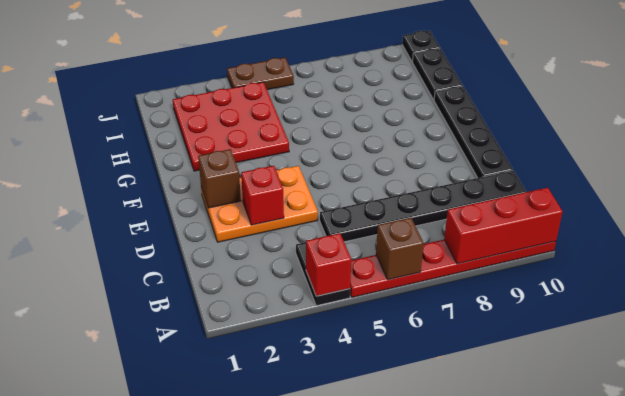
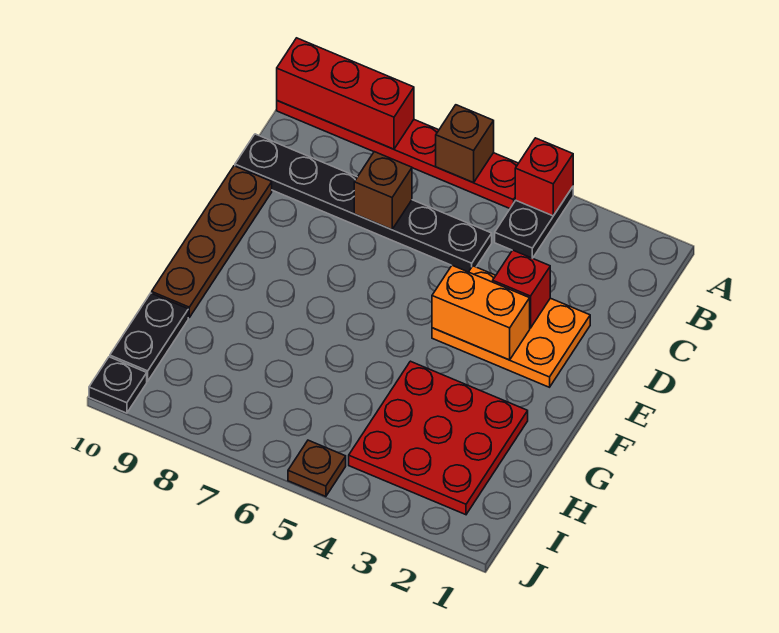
black 1x4 plate [434,86,513,178] -> brown 1x4 plate [152,166,272,317]
brown 1x1 brick [198,149,241,208] -> brown 1x1 brick moved to [354,152,412,230]
none -> orange 1x2 brick [432,265,530,360]
brown 1x2 plate [227,58,294,90] -> brown 1x1 plate [288,440,346,497]

